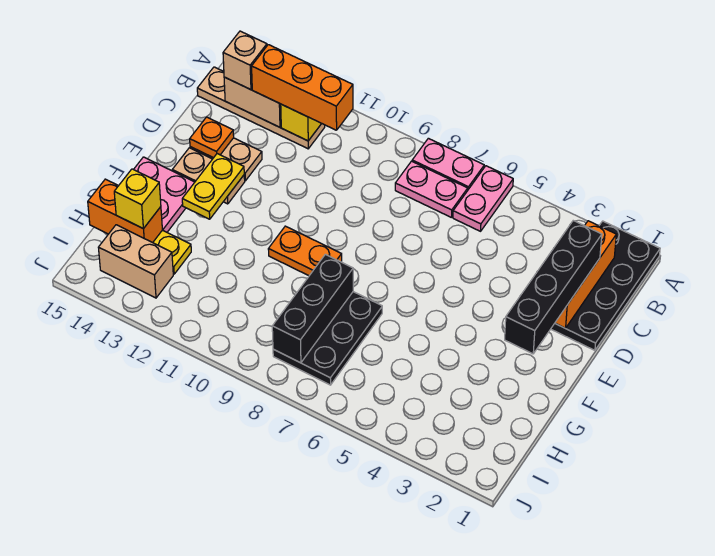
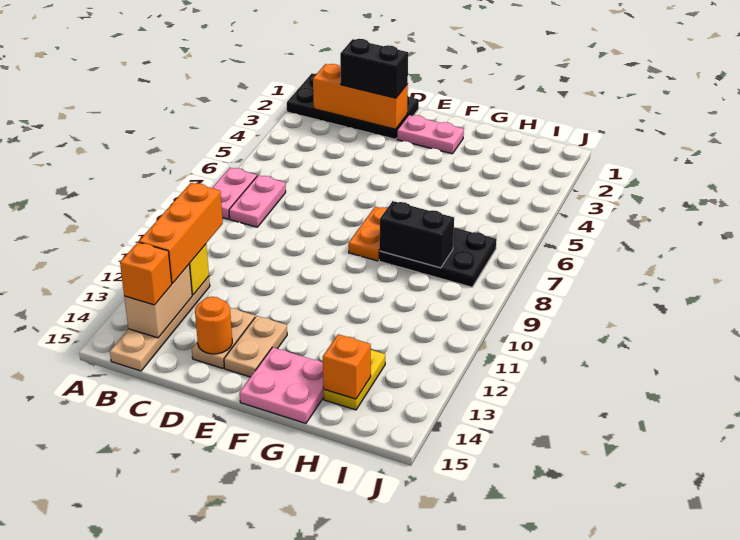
pink 1x2 plate [453,166,513,231] -> pink 1x2 plate moved to [397,115,464,154]
tan 1x1 brick [223,31,267,90] -> orange 1x1 brick [120,242,172,305]
black 1x4 brick [505,221,602,354] -> black 1x2 brick [340,39,408,98]
orange 1x1 plate [190,117,234,158] -> orange 1x1 round brick [195,297,232,354]
yellow 1x2 plate [182,154,244,219] -> none
orange 1x2 plate [268,226,342,276] -> orange 1x2 plate moved to [349,206,387,261]
black 1x3 brick [272,254,353,363] -> black 1x2 brick [379,201,454,268]
orange 1x2 brick [88,179,162,243] -> orange 1x1 brick [323,334,371,399]
yellow 1x1 brick [114,169,161,229] -> none
tan 1x2 brick [98,225,173,298] -> none

